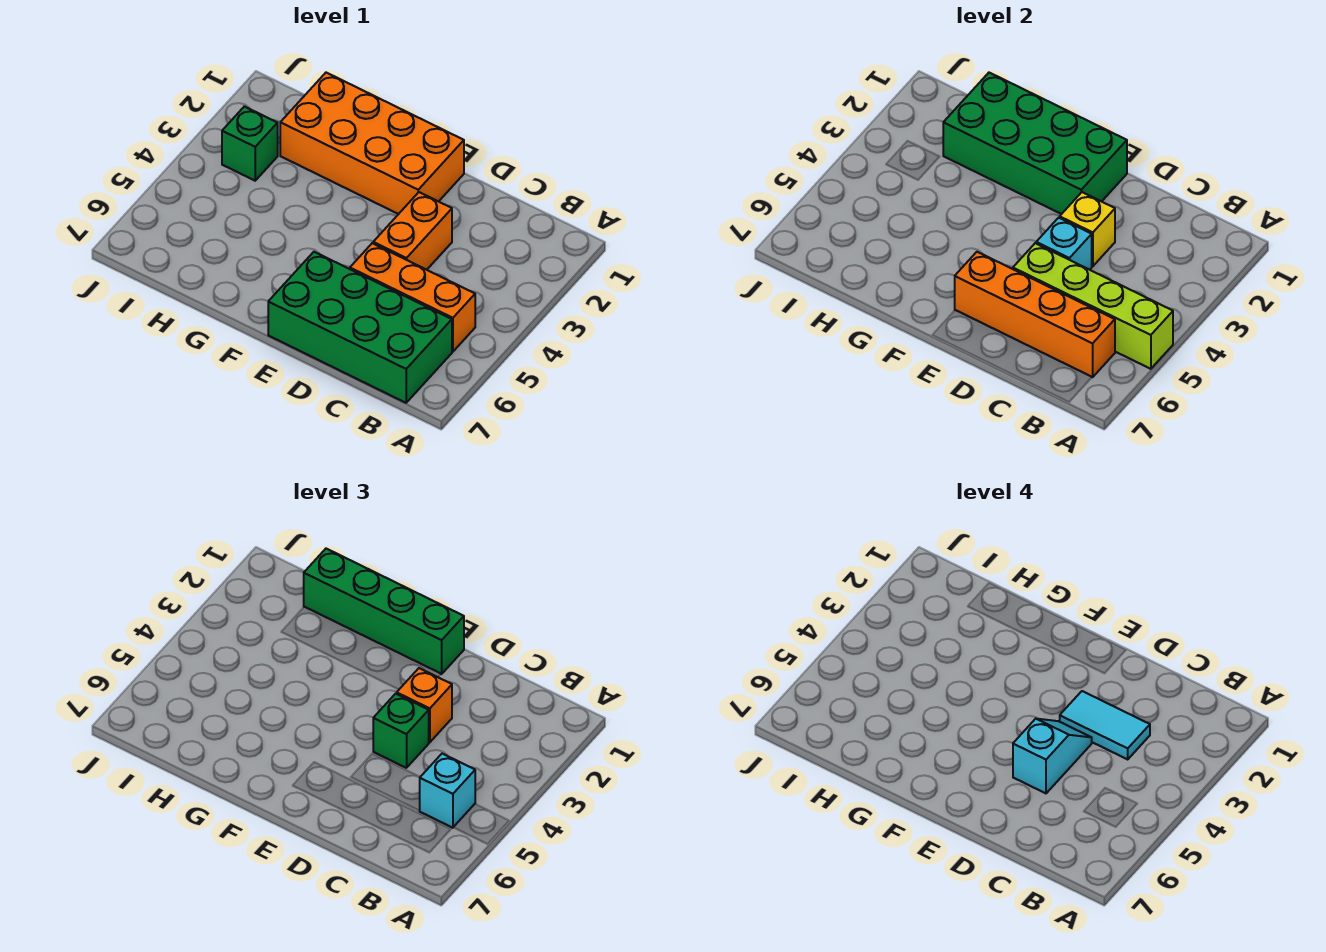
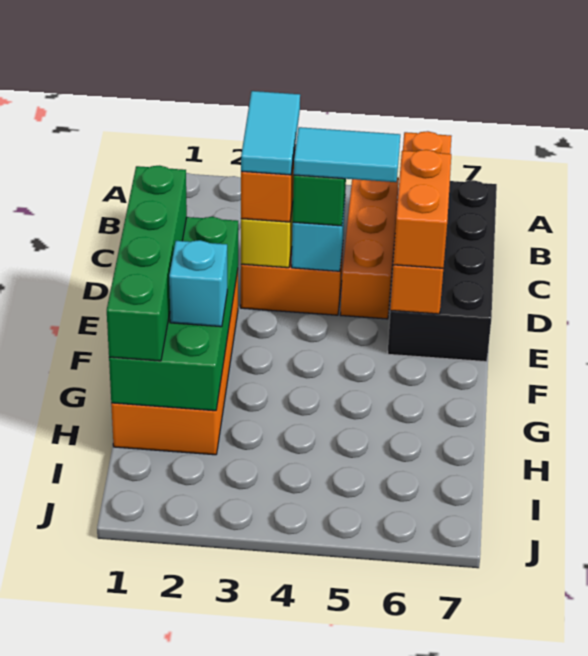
lime 1x4 brick [1013,243,1173,369] -> none
cyan 1x1 brick [420,754,475,828] -> cyan 1x1 brick moved to [169,240,227,327]
green 2x4 brick [268,252,452,403] -> black 2x4 brick [388,180,497,362]
cyan 1x2 slope [1013,719,1092,793] -> cyan 1x2 tile [294,127,400,182]
none -> orange 1x2 brick [393,150,451,268]
green 1x1 brick [222,106,278,181] -> none

